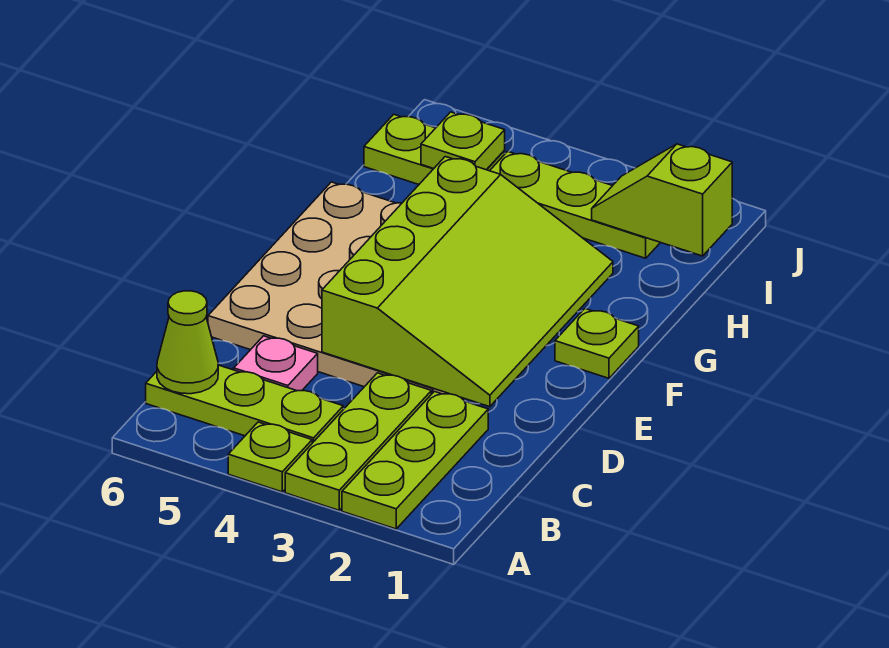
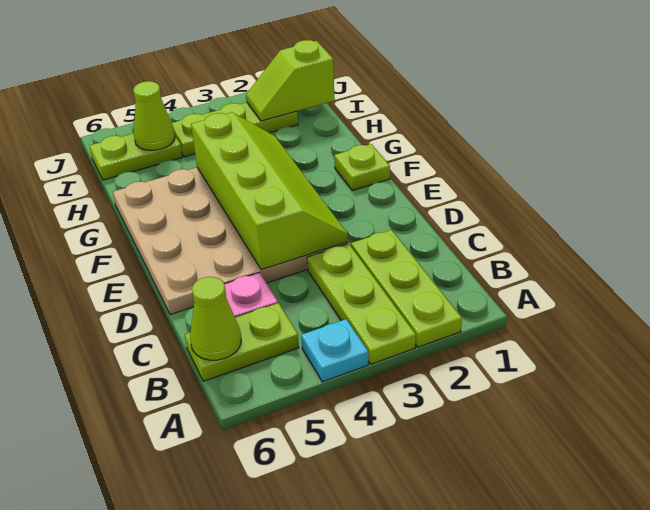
lime 1x1 plate [228,422,312,492] -> cyan 1x1 plate [301,319,368,382]
lime 1x3 plate [146,365,343,443] -> lime 1x2 plate [185,303,299,381]
lime 3x4 slope [322,157,613,407] -> lime 2x4 slope [191,112,348,270]
lime 1x1 plate [421,112,505,170] -> lime 1x1 cone [133,81,175,150]

